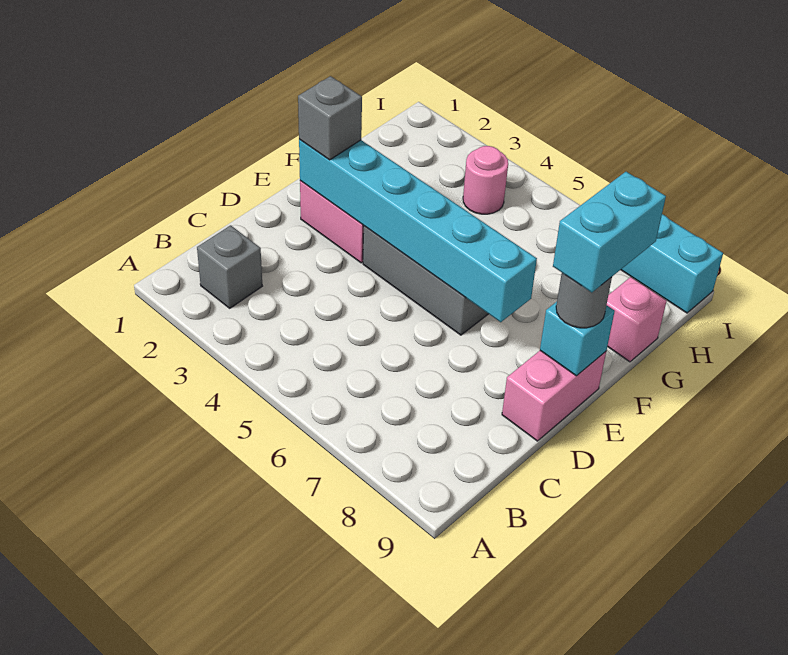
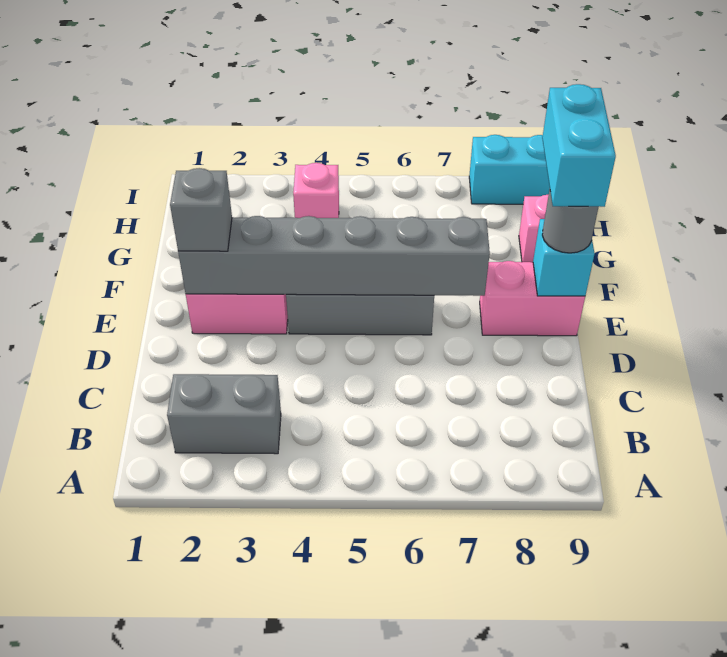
grey 1x1 brick [197,225,262,308] -> grey 1x2 brick [167,374,281,454]
pink 1x2 brick [502,351,606,441] -> pink 1x2 brick turned to [480,261,585,336]
cyan 1x6 brick [299,139,537,322] -> grey 1x6 brick [178,216,490,296]
pink 1x1 round brick [463,146,508,214] -> pink 1x1 brick [293,163,339,218]

